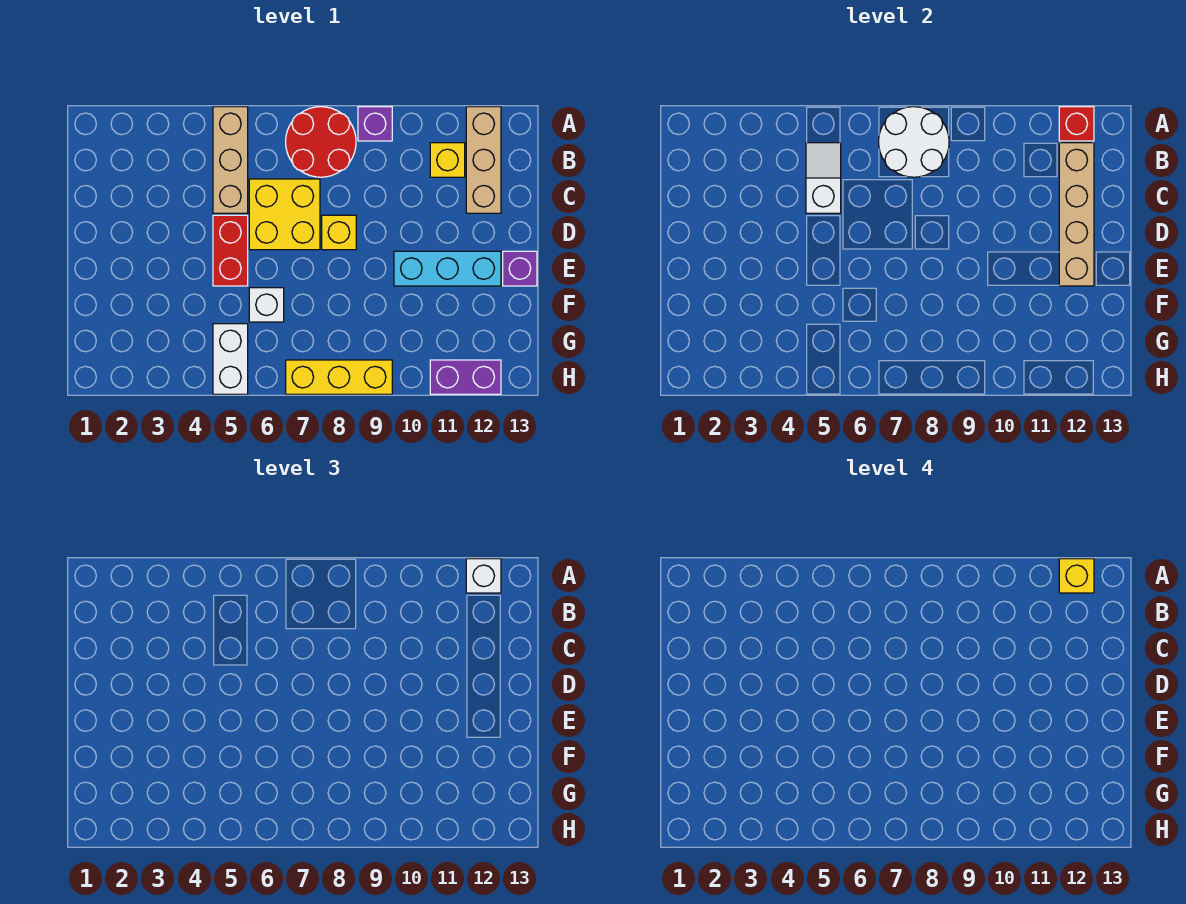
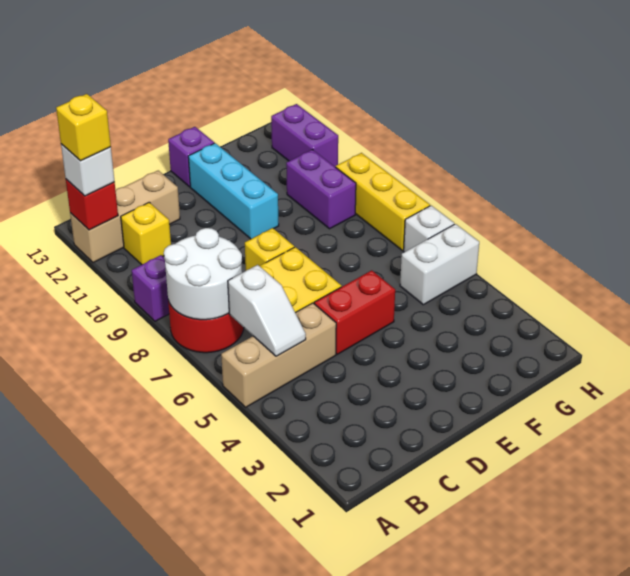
white 1x2 slope [806,143,841,213] -> white 1x2 slope turned to [228,265,306,356]
tan 1x4 brick [1059,143,1094,286] -> none
white 1x1 brick [249,288,284,322] -> white 1x1 brick moved to [404,206,454,252]
none -> purple 1x2 brick [286,149,356,229]

